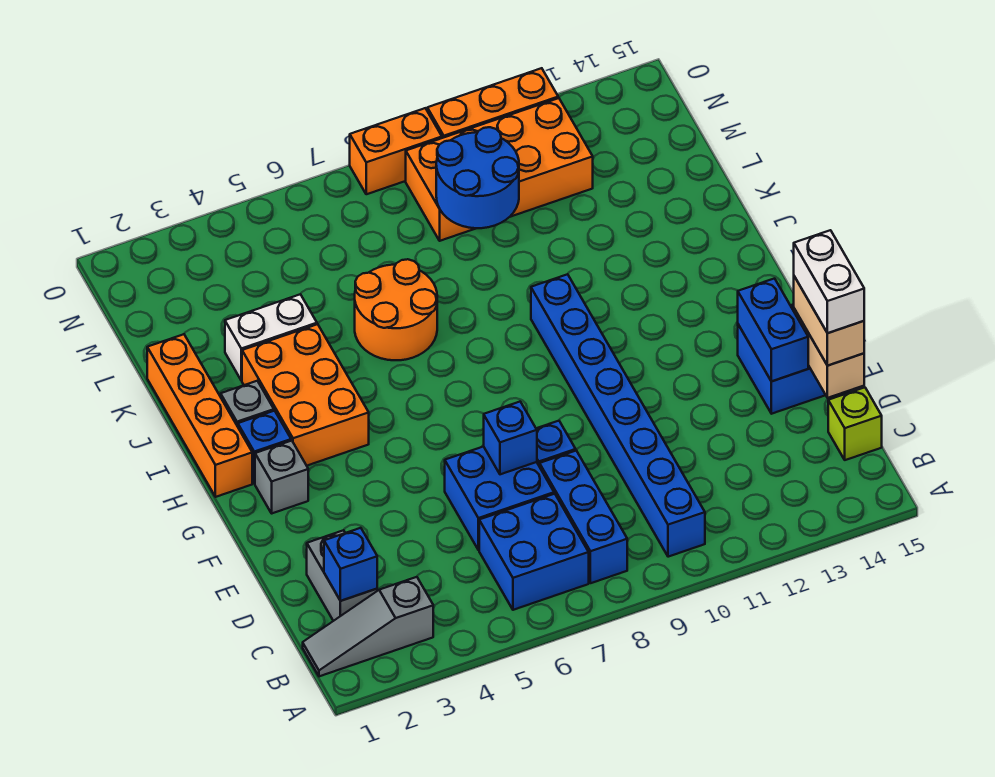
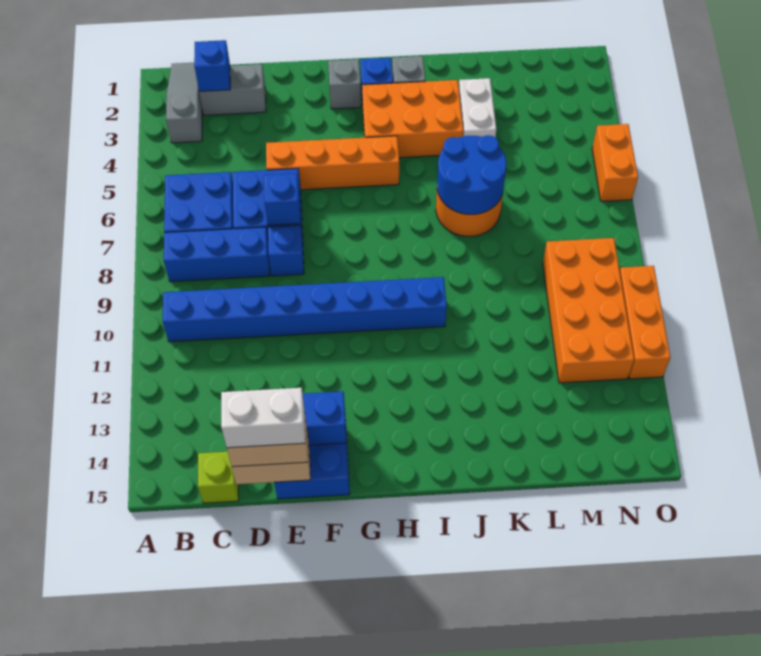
orange 1x4 brick [147,334,252,497] -> orange 1x4 brick moved to [266,136,399,190]
blue 2x2 round brick [436,127,519,228] -> blue 2x2 round brick moved to [437,135,506,214]
orange 1x2 brick [350,108,442,194] -> orange 1x2 brick moved to [592,124,638,201]

